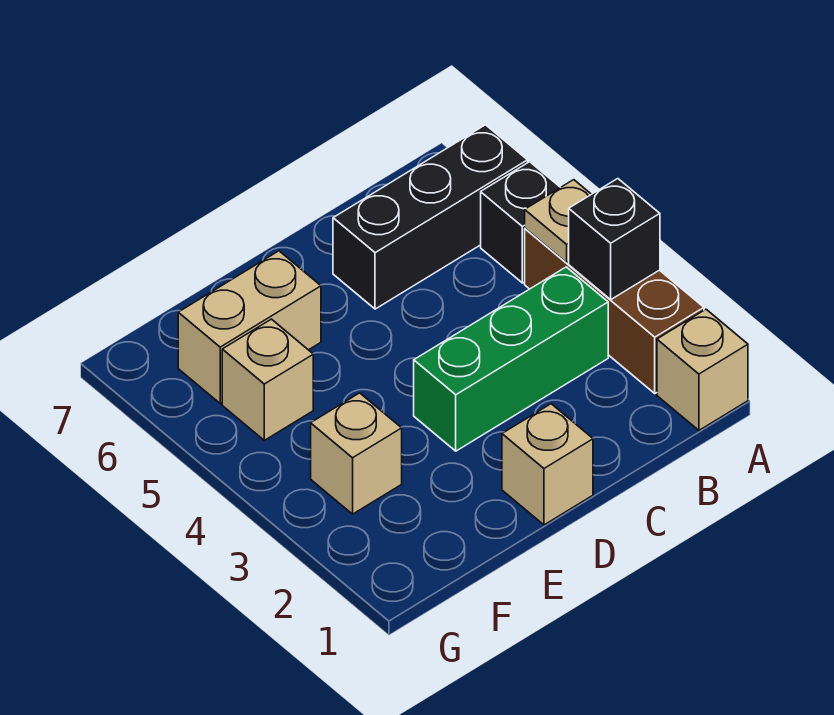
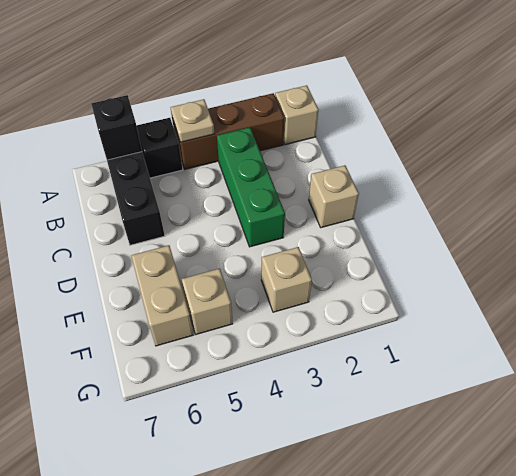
black 1x1 brick [569,179,660,299] -> black 1x1 brick moved to [92,95,142,160]

